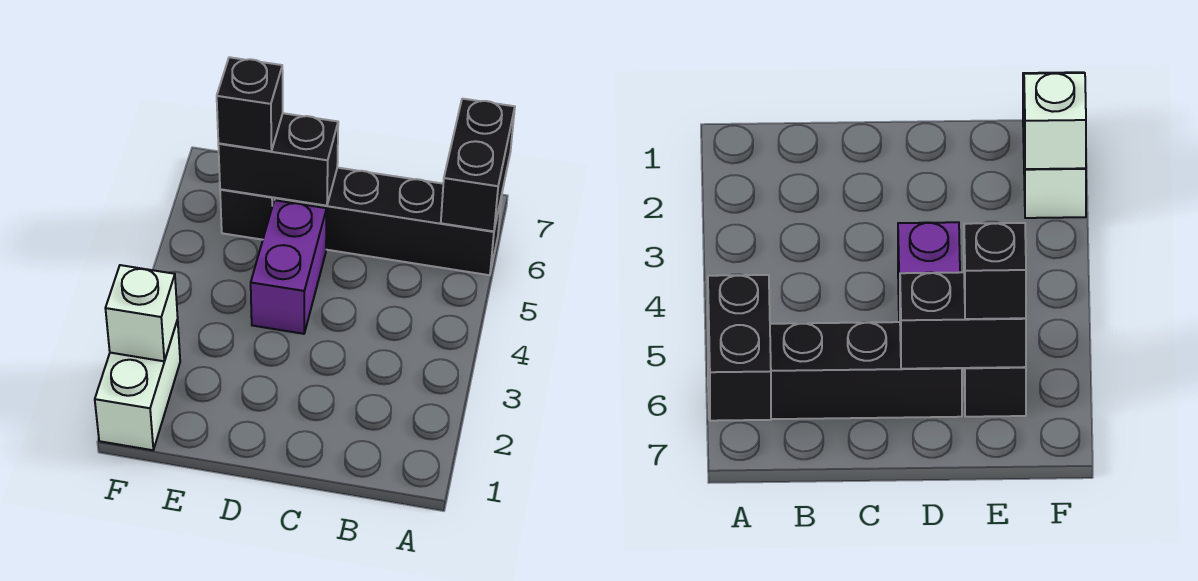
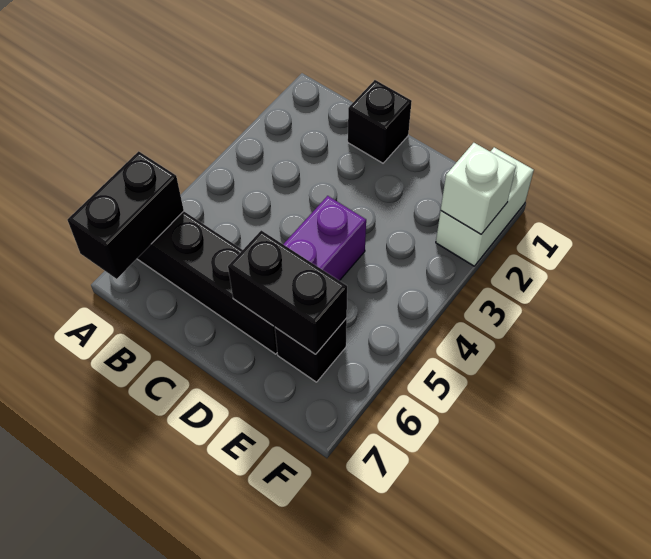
black 1x1 brick [217,57,283,151] -> black 1x1 brick moved to [348,80,412,163]

